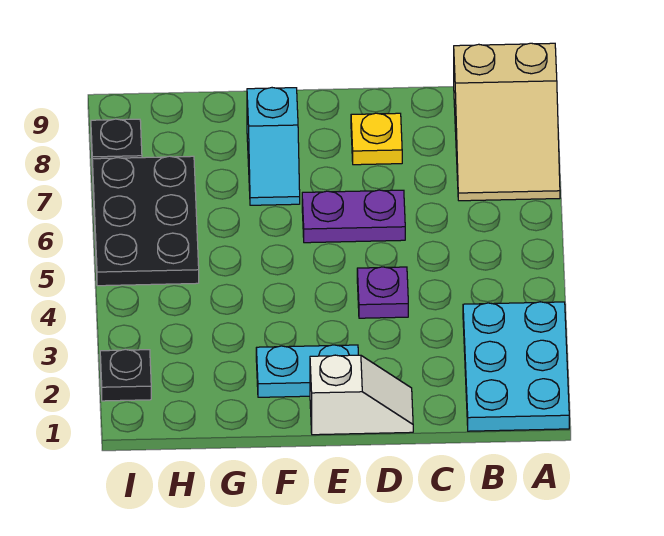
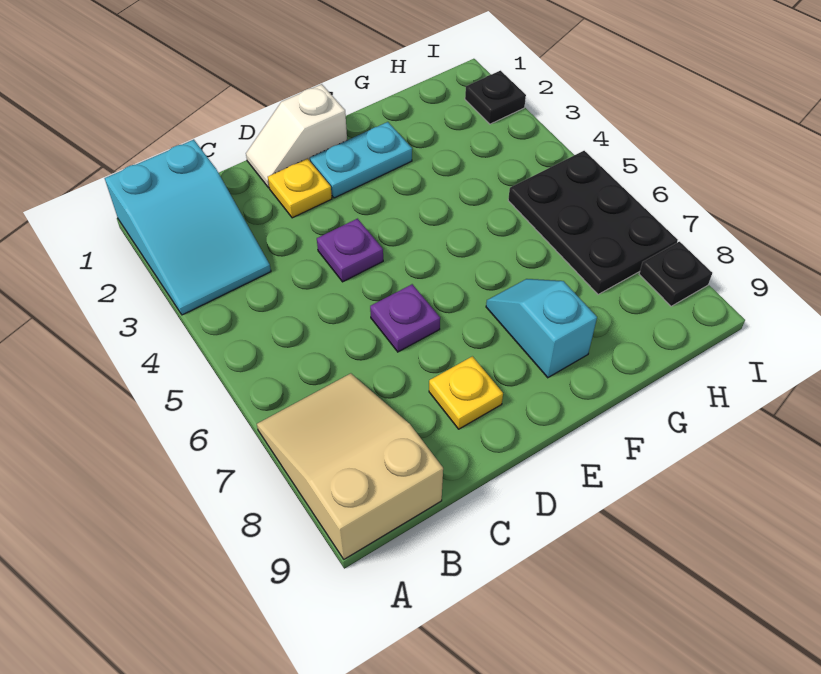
cyan 2x3 plate [463,302,569,431] -> cyan 2x3 slope [105,140,271,315]
none -> yellow 1x1 plate [268,159,332,218]
purple 1x2 plate [302,190,405,243] -> purple 1x1 plate [370,284,440,352]

